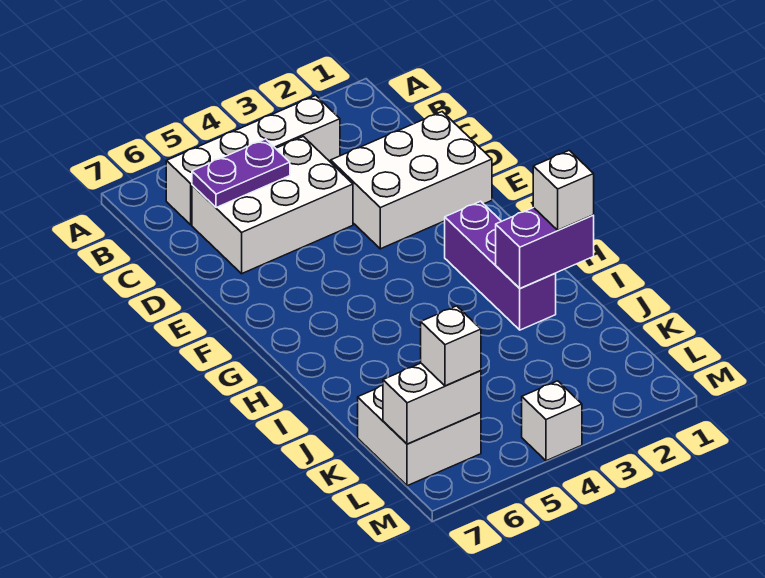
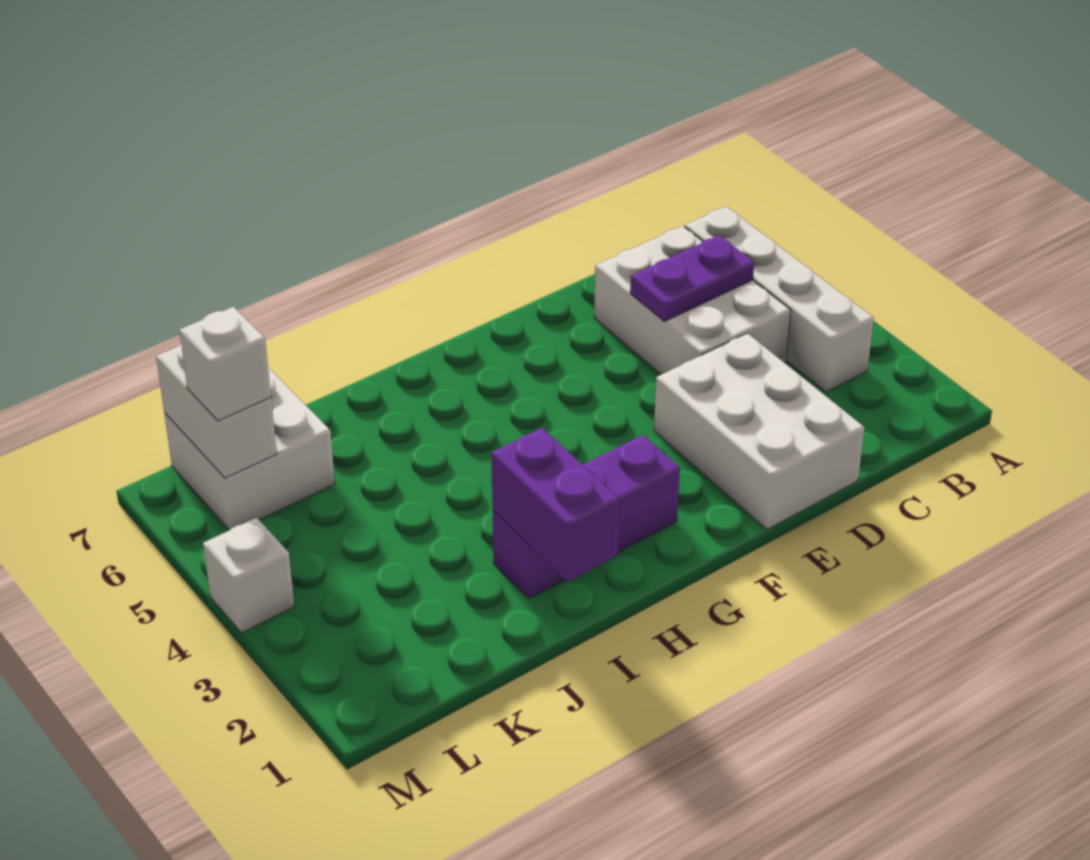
purple 1x2 plate [192,139,290,208] -> purple 1x2 plate turned to [630,235,754,322]
white 1x1 brick [533,150,594,230] -> none

